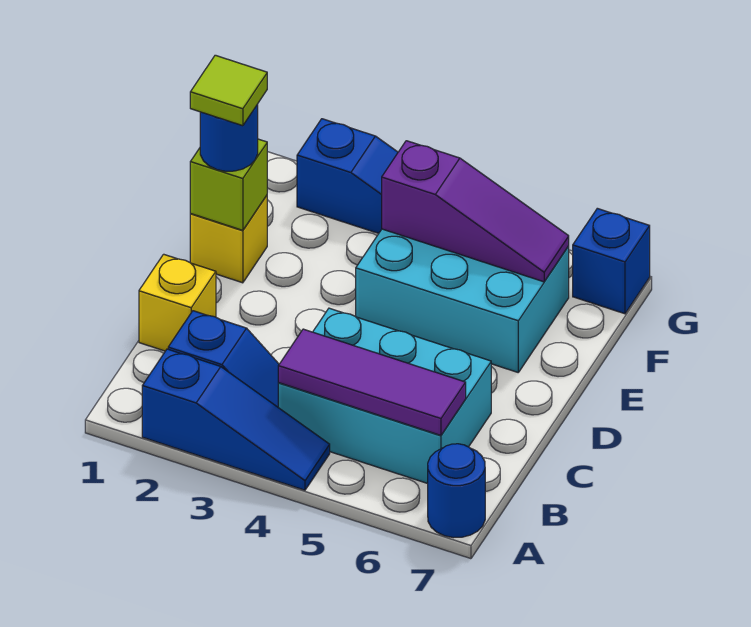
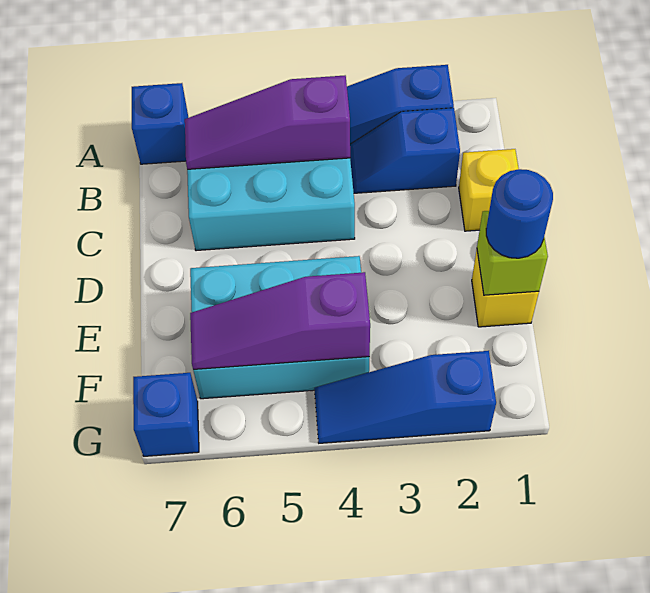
blue 1x1 round brick [428,444,485,538] -> blue 1x1 brick [132,83,188,164]
purple 1x3 tile [278,329,466,435] -> purple 1x3 slope [185,76,350,169]
lime 1x1 tile [190,55,267,126] -> none

